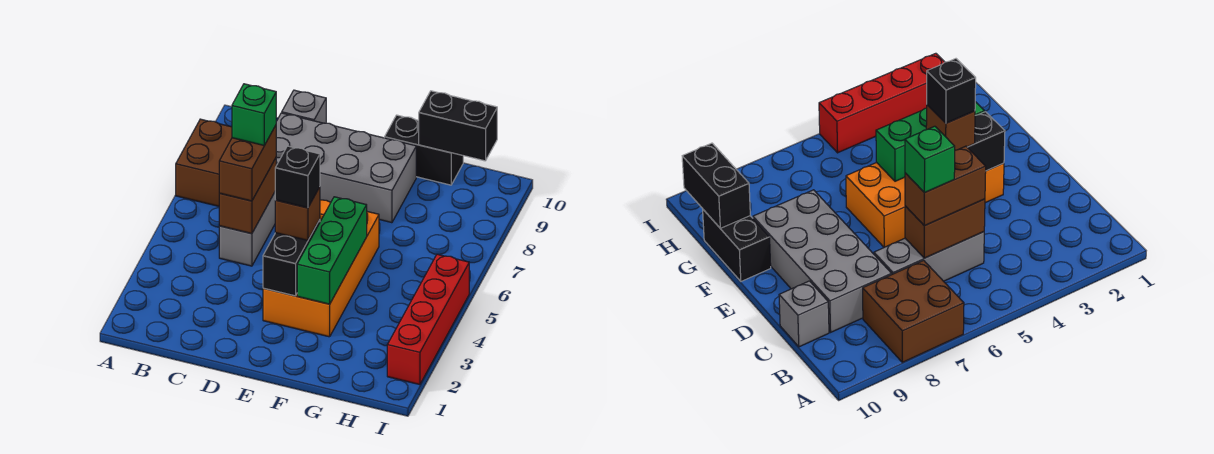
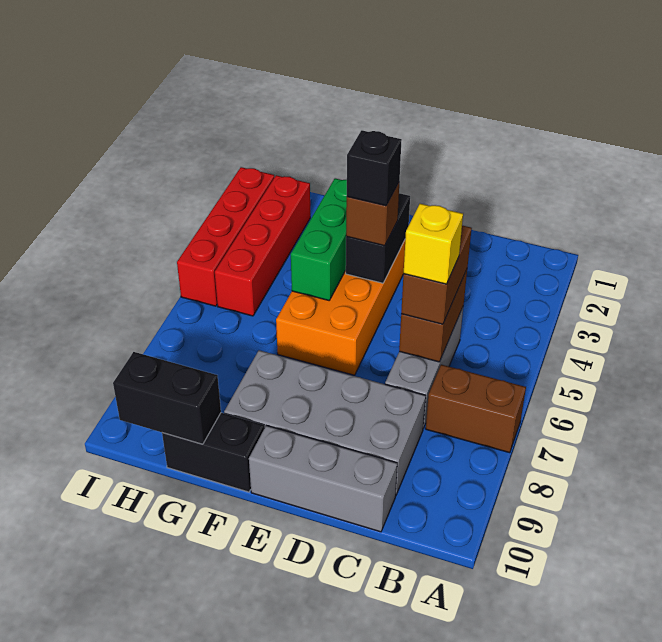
brown 2x2 brick [176,119,232,206] -> brown 1x2 brick [426,365,526,453]
green 1x1 brick [232,84,276,145] -> yellow 1x1 brick [404,204,463,284]
grey 1x1 brick [282,90,326,123] -> grey 1x3 brick [249,426,397,532]
none -> red 1x4 brick [215,175,310,316]

